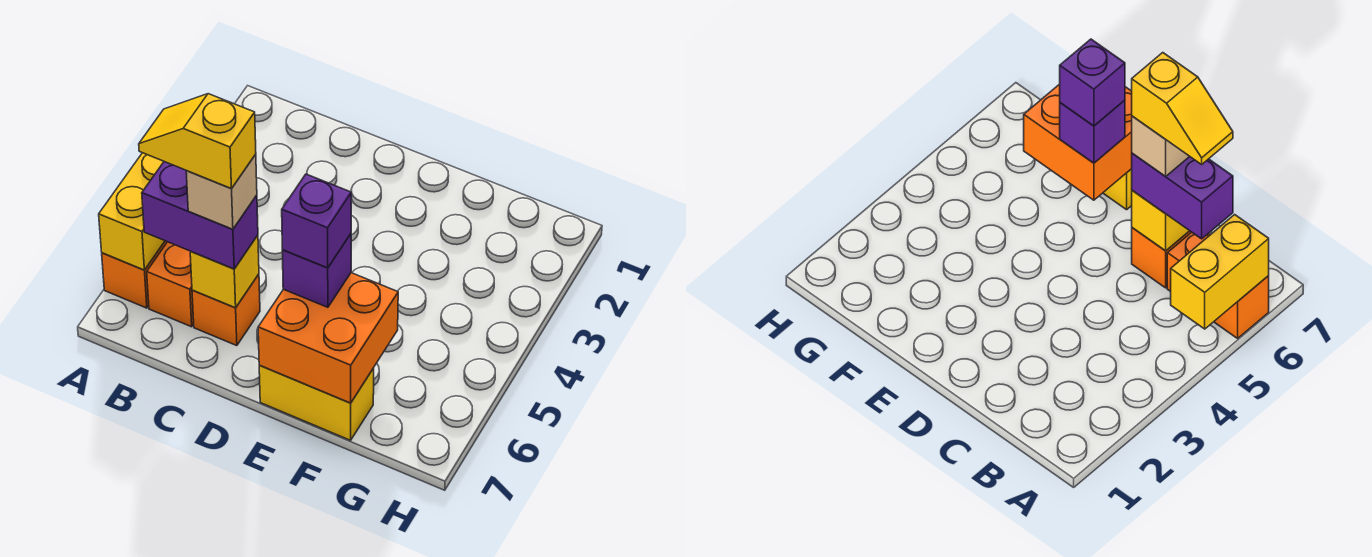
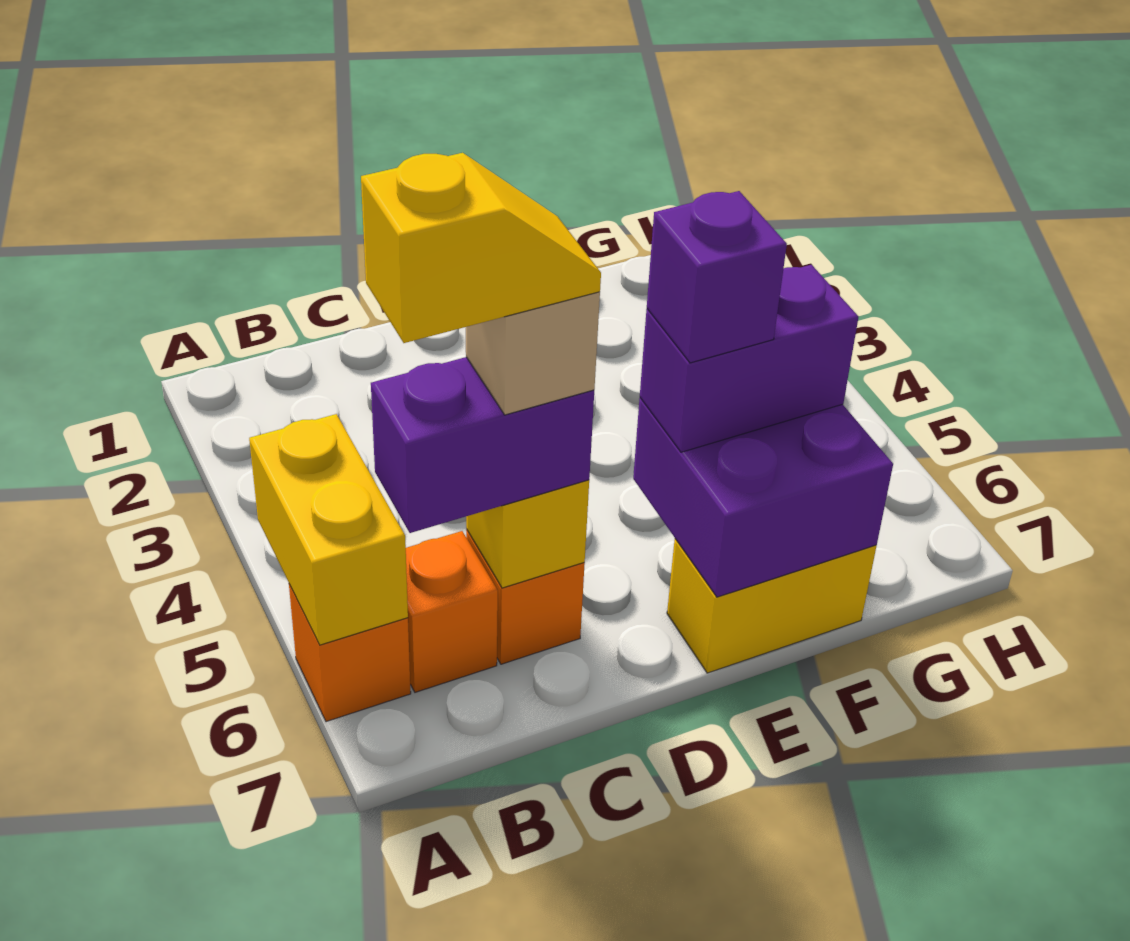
yellow 1x2 slope [139,94,256,189] -> yellow 1x2 slope turned to [361,153,601,343]
orange 2x2 brick [258,273,398,403] -> purple 2x2 brick [633,398,893,597]
purple 1x1 brick [282,234,351,307] -> purple 1x2 brick [640,265,858,452]

